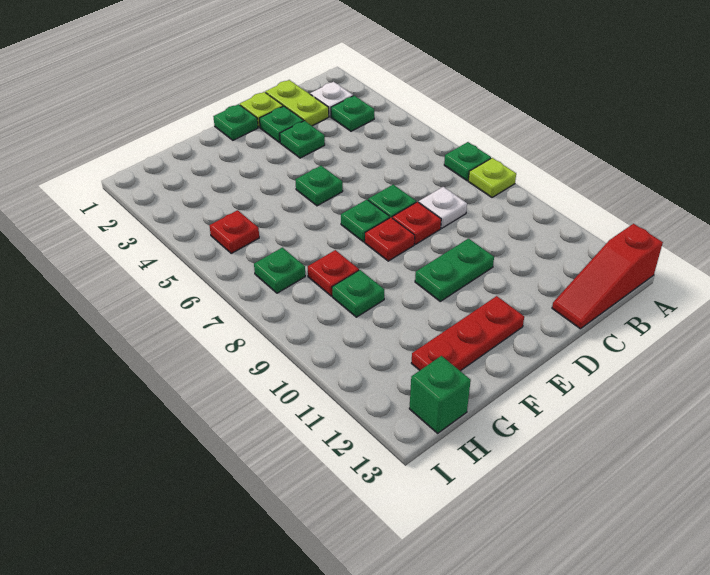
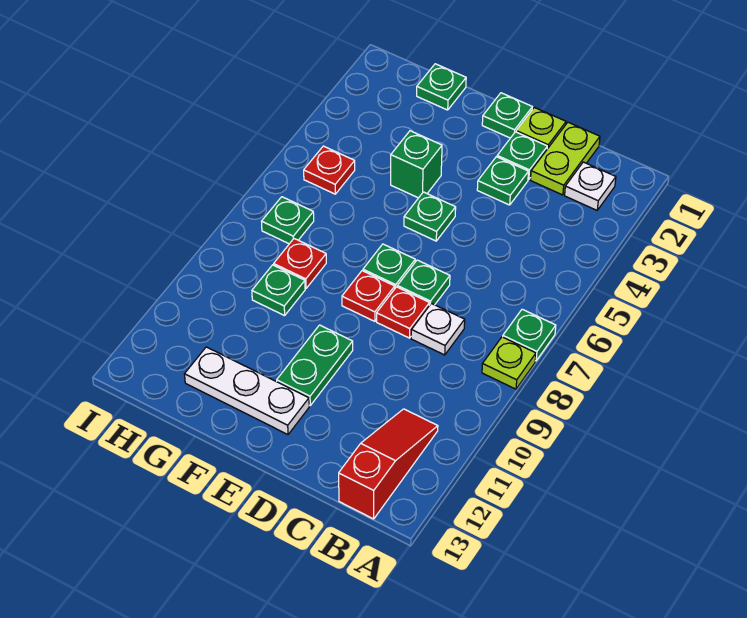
red 1x3 slope [552,224,663,329] -> red 1x3 slope turned to [339,409,438,519]
green 1x1 plate [331,96,374,131] -> green 1x1 plate moved to [417,64,466,110]
green 1x2 plate [415,239,494,301] -> green 1x2 plate turned to [277,325,353,405]
red 1x3 plate [411,296,524,371] -> white 1x3 plate [185,347,309,435]
green 1x1 brick [409,356,471,433] -> green 1x1 brick moved to [391,131,442,198]

